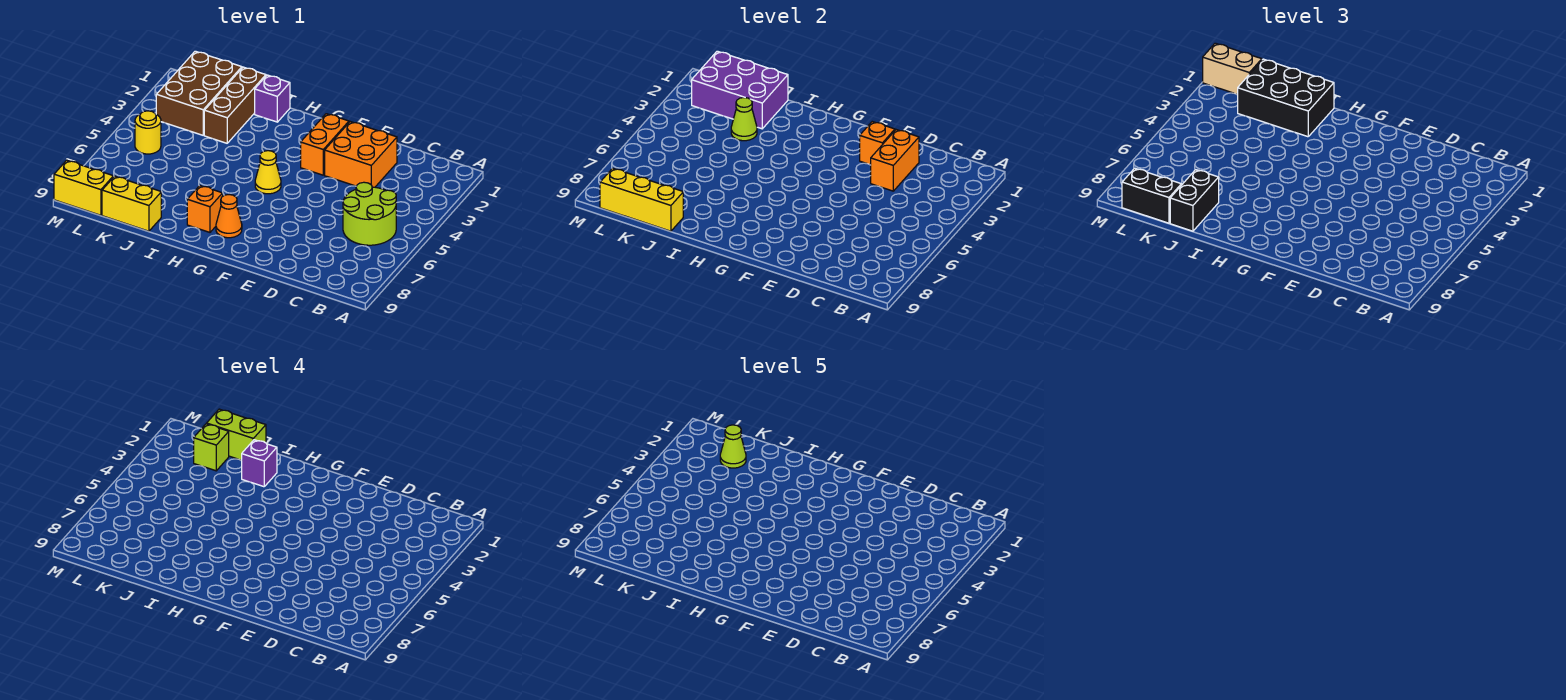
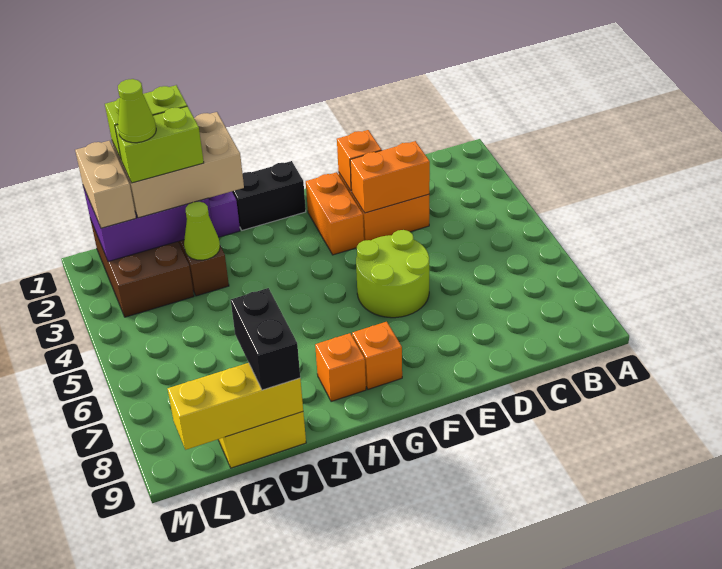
lime 2x2 round brick [343,182,396,245] -> lime 2x2 round brick moved to [356,230,429,318]
orange 1x2 brick [871,130,919,191] -> orange 1x2 brick turned to [350,141,430,213]
yellow 1x1 cone [255,151,281,194] -> none
orange 1x1 cone [216,195,242,238] -> orange 1x1 brick [352,322,402,389]
black 2x3 brick [1238,59,1334,137] -> tan 2x3 brick [112,112,244,218]
purple 1x1 brick [242,440,277,487] -> none
lime 1x1 brick [194,424,229,471] -> lime 1x2 brick [115,106,204,183]
black 1x2 brick [1122,168,1181,223] -> black 1x2 brick moved to [232,161,306,230]
tan 1x2 brick [1203,43,1262,94] -> tan 1x2 brick turned to [75,141,136,228]
yellow 1x1 round brick [135,111,161,154] -> none
yellow 1x2 brick [54,160,113,215] -> none

